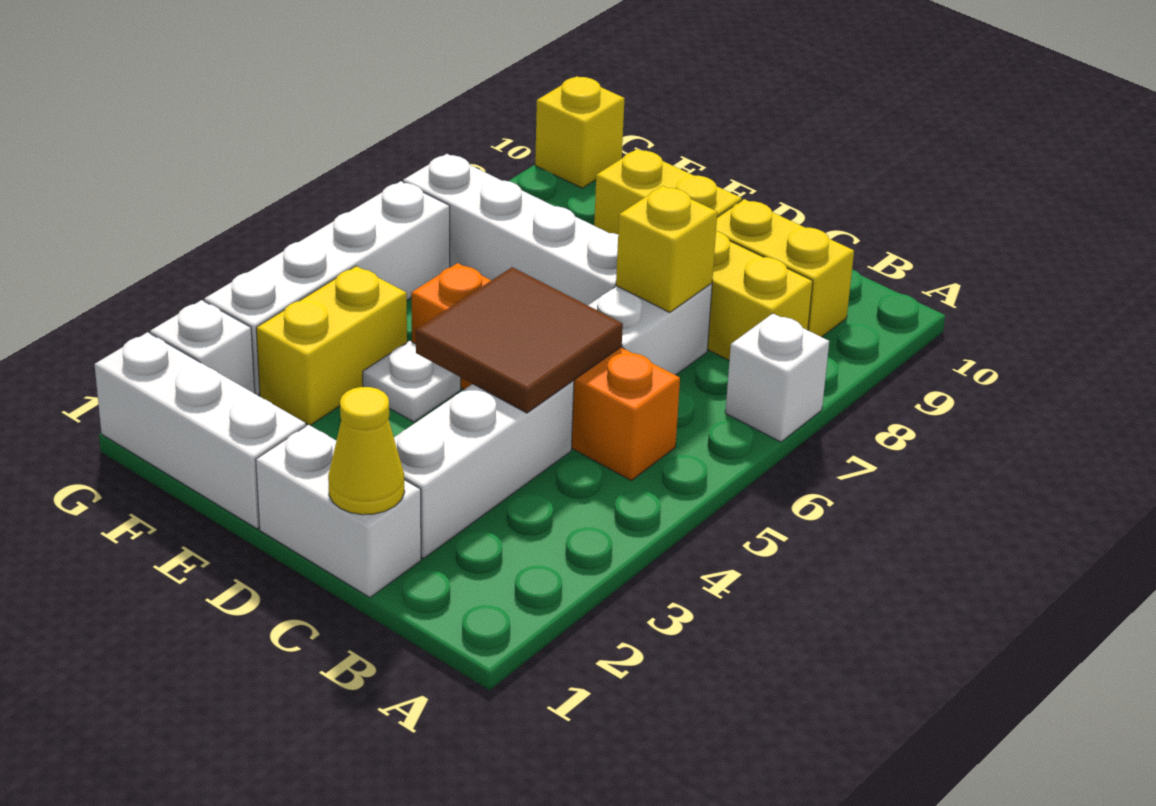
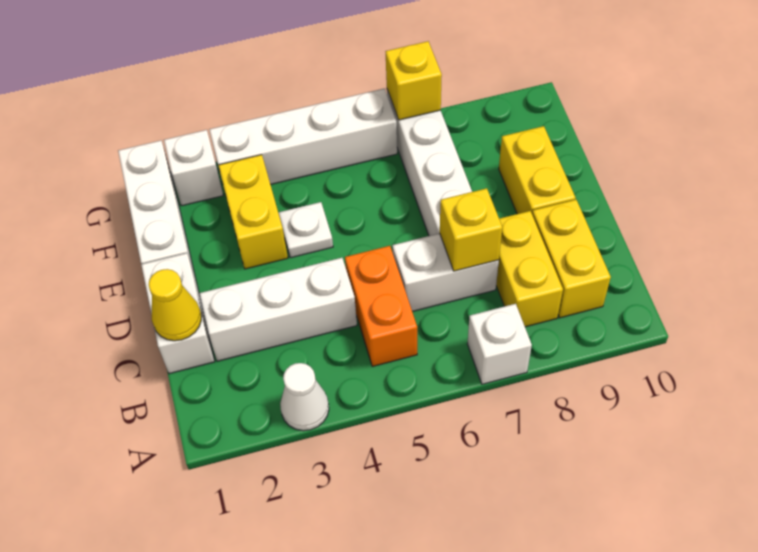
none -> white 1x1 cone [280,363,329,431]
orange 1x4 brick [411,263,680,480] -> orange 1x2 brick [345,246,417,366]
brown 2x2 tile [416,267,623,413] -> none
yellow 1x2 brick [256,266,407,425] -> yellow 1x2 brick turned to [218,155,288,269]
yellow 1x1 brick [535,76,624,188] -> yellow 1x1 brick moved to [386,41,442,120]

